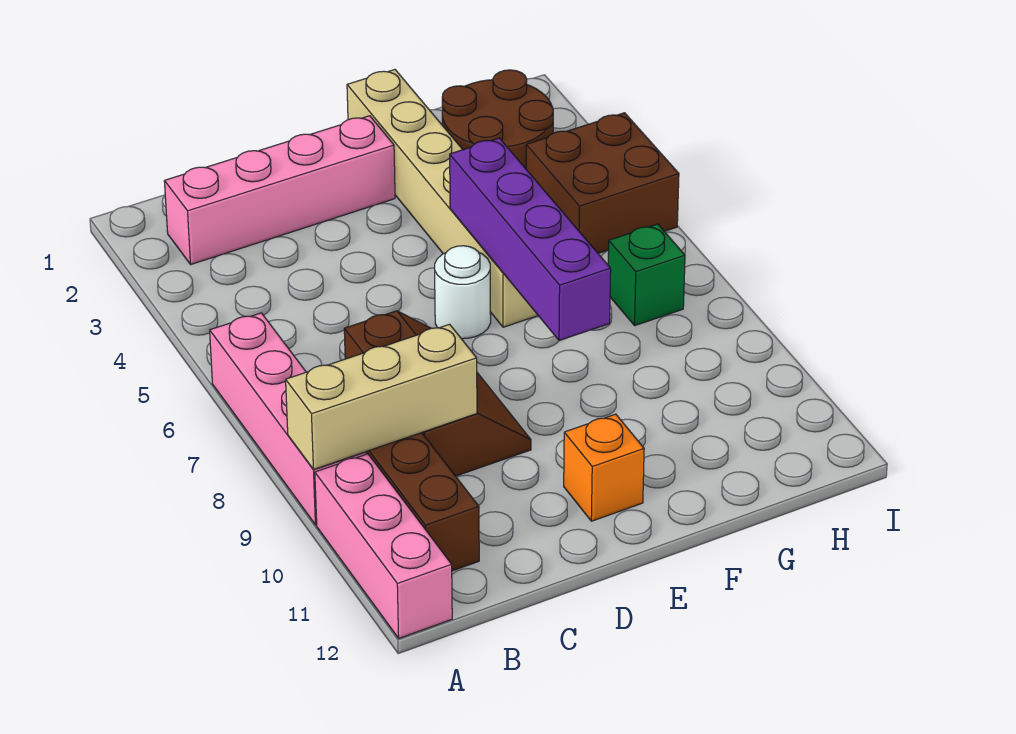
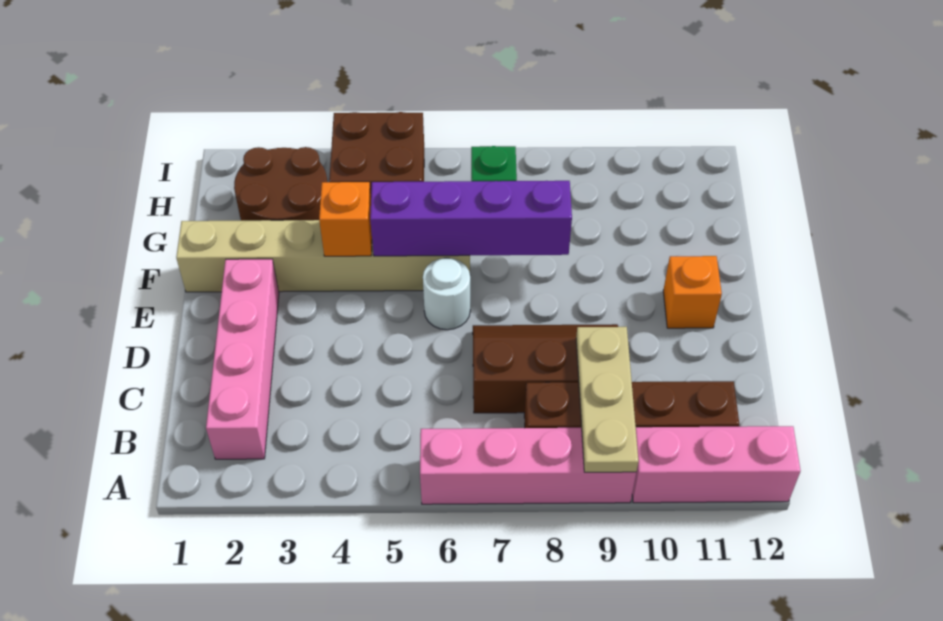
tan 1x3 brick [286,324,477,470] -> tan 1x3 plate [576,327,639,472]
none -> orange 1x1 brick [319,182,372,256]

